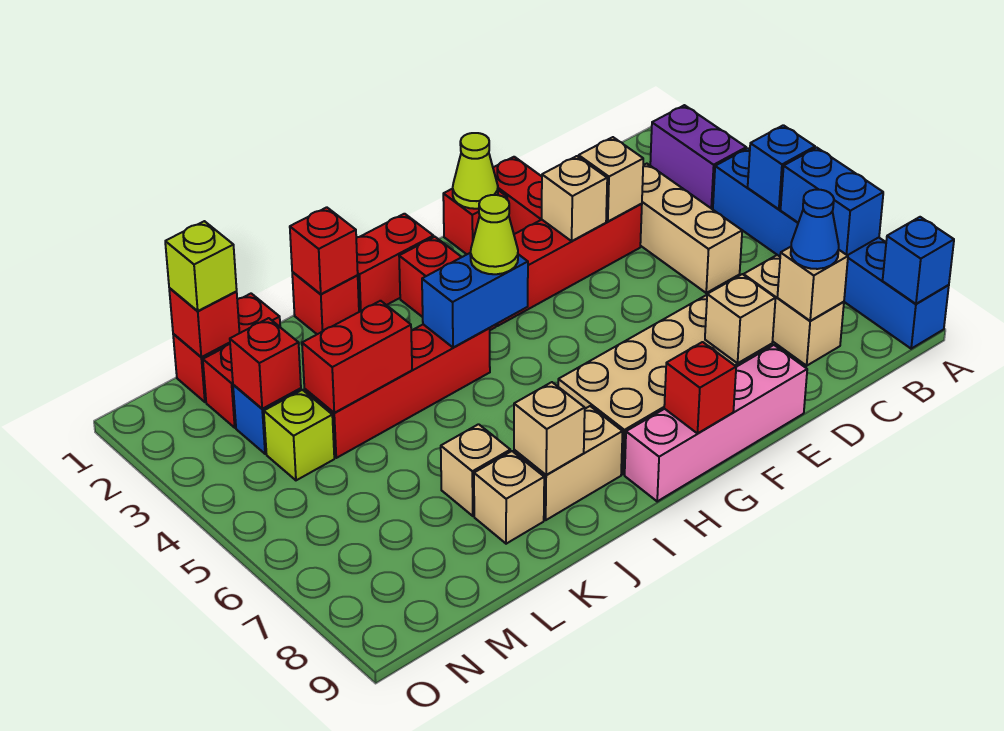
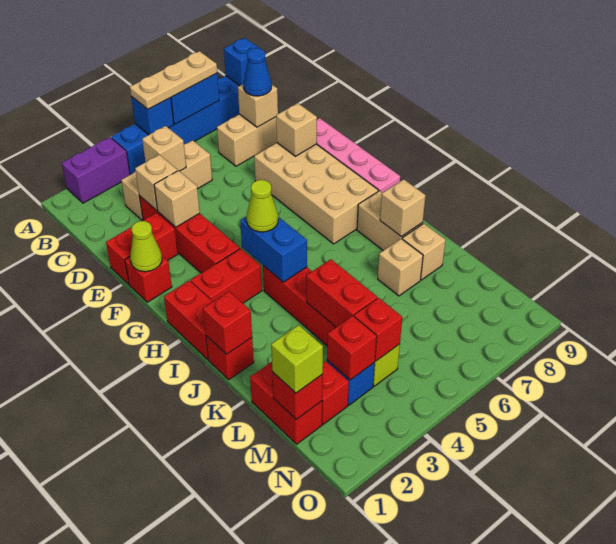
none -> tan 1x3 plate [130,51,217,109]
none -> tan 1x1 brick [142,126,186,171]
red 1x1 brick [664,342,736,433] -> red 1x1 brick moved to [354,298,402,361]

